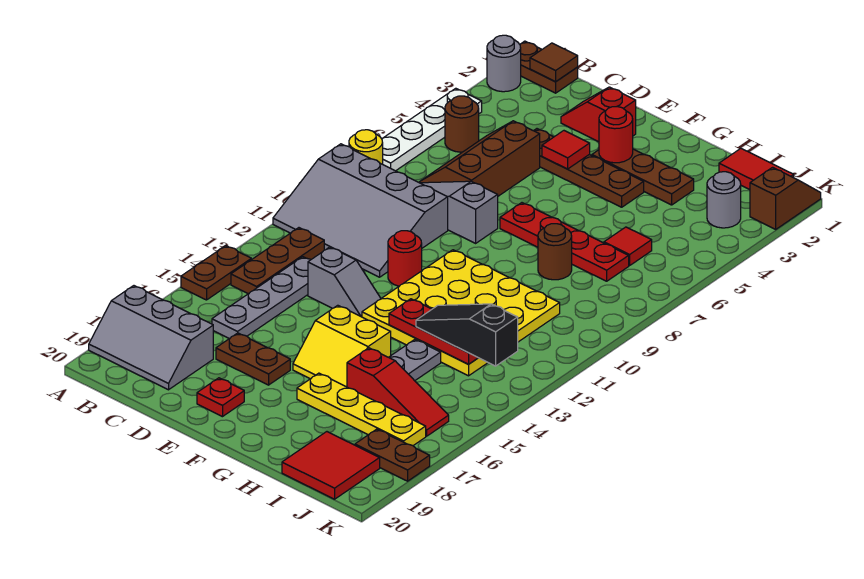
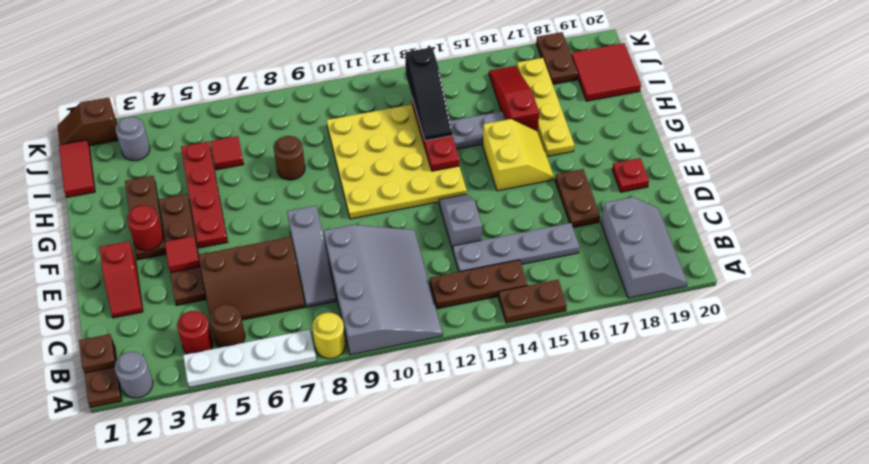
brown 1x1 tile [530,43,578,82] -> brown 1x1 plate [79,334,115,373]
red 1x1 round brick [388,231,422,286] -> red 1x1 round brick moved to [177,311,213,354]
red 1x4 plate [500,203,629,281] -> red 1x4 plate moved to [181,141,228,248]

